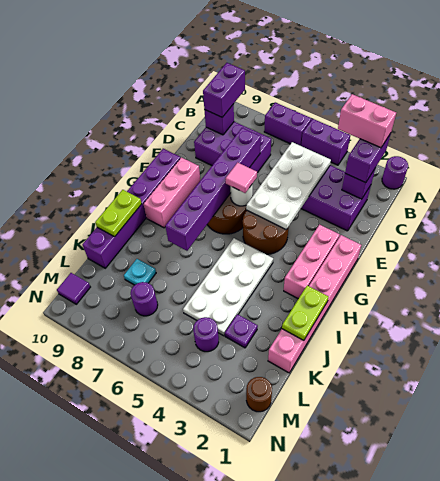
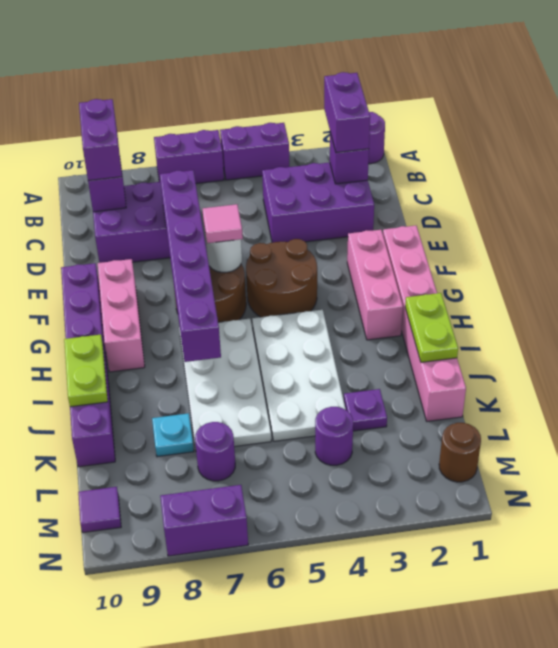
pink 1x2 brick [338,94,396,148] -> none
white 2x4 plate [246,142,331,230] -> white 2x4 plate moved to [179,319,271,450]
none -> purple 1x2 brick [160,485,248,556]

